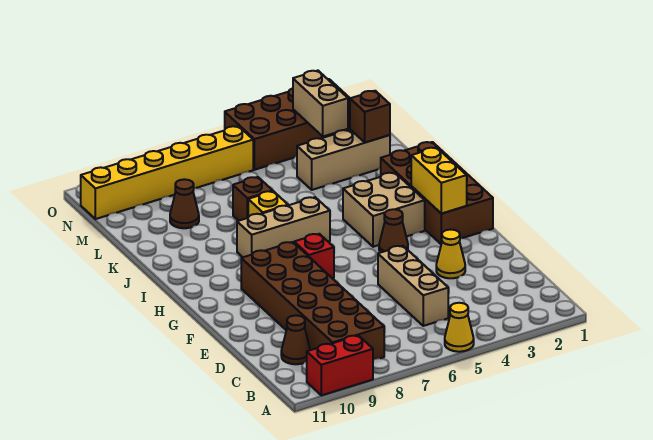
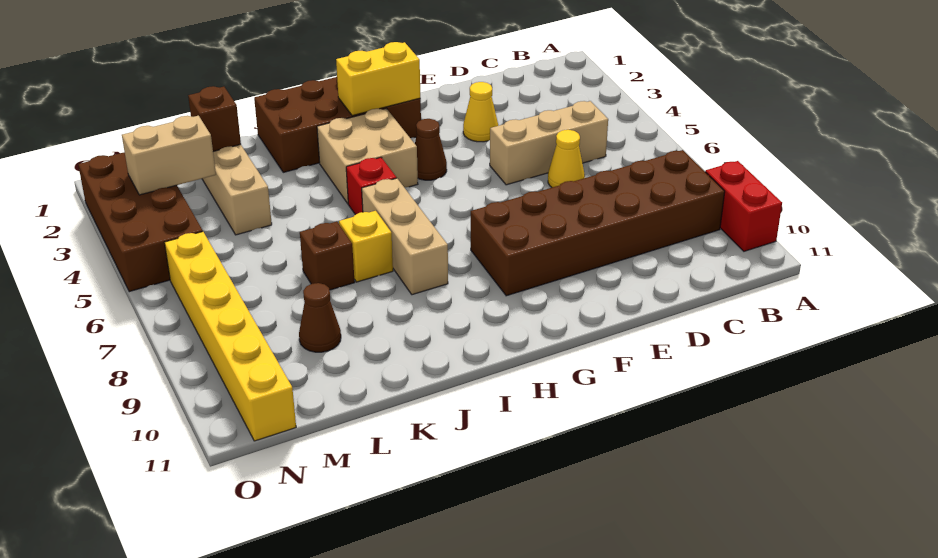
yellow 1x1 cone [445,303,474,352] -> yellow 1x1 cone moved to [548,130,585,187]
brown 1x1 cone [281,315,310,364] -> none
red 1x1 brick [294,234,334,278] -> red 1x1 brick moved to [346,157,397,215]

